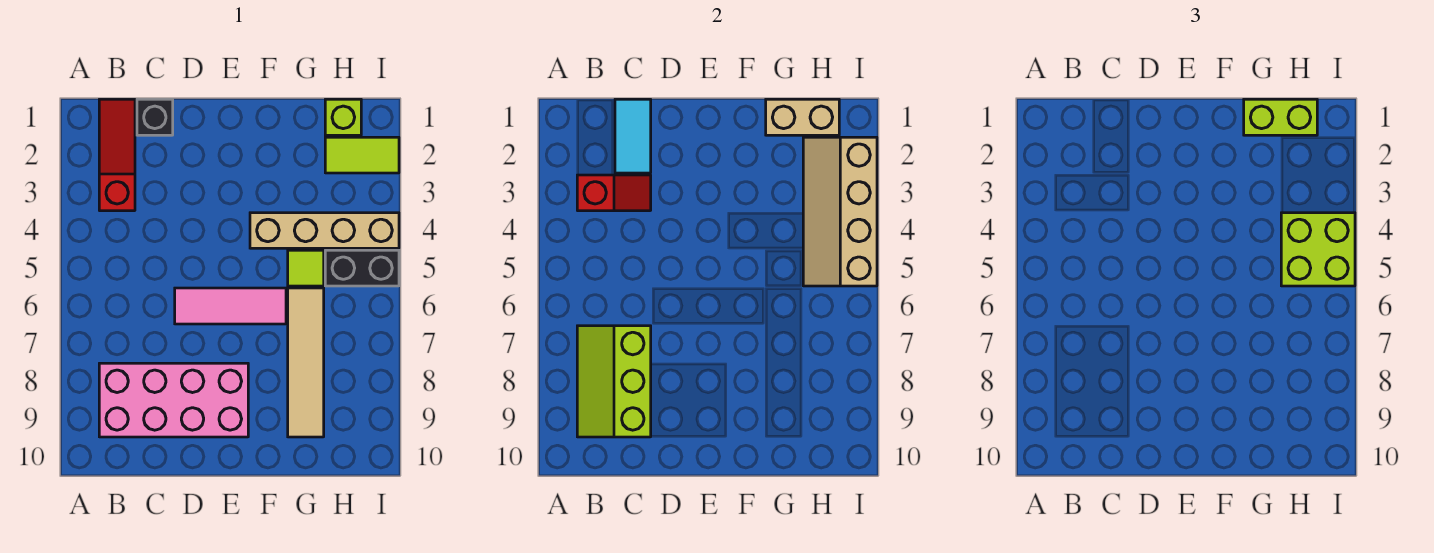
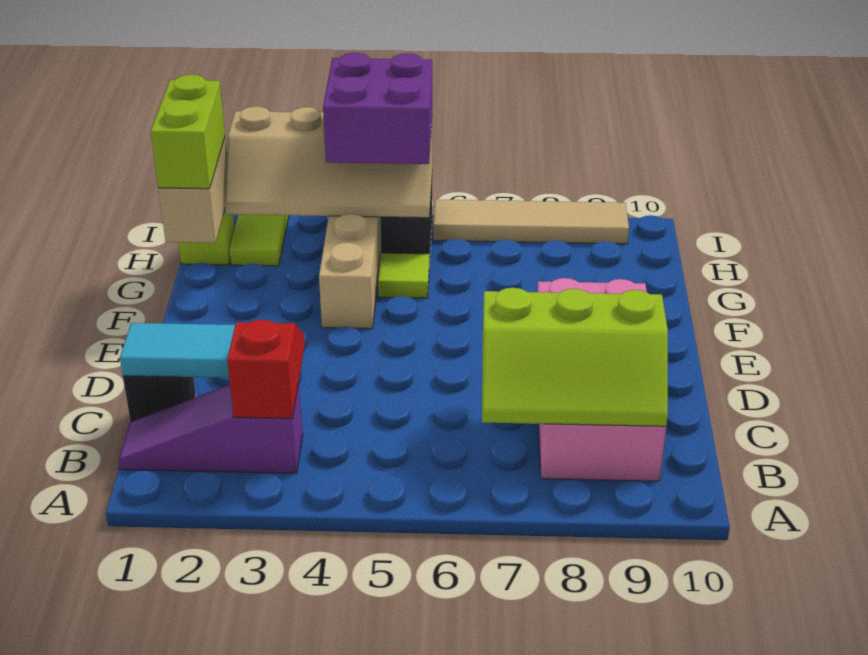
red 1x3 slope [99,99,135,211] -> purple 1x3 slope [118,383,303,473]
pink 1x3 tile [175,288,286,324] -> none
tan 1x4 tile [288,288,324,437] -> tan 1x4 tile moved to [433,199,629,244]
lime 2x2 brick [1281,213,1355,286] -> purple 2x2 brick [323,53,432,164]

